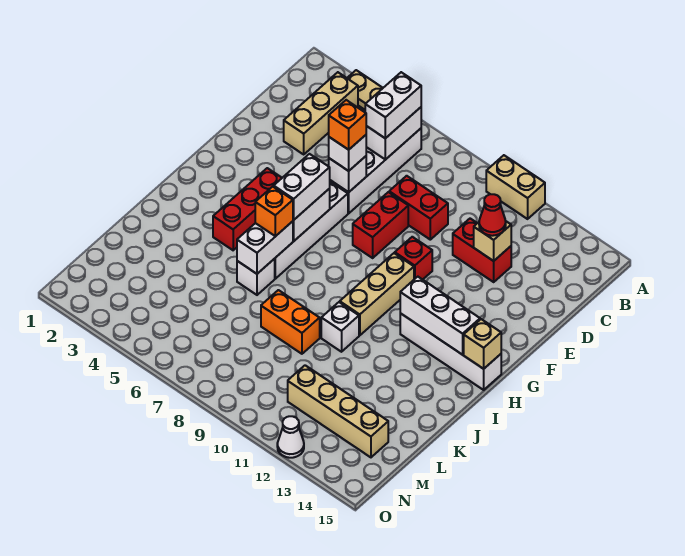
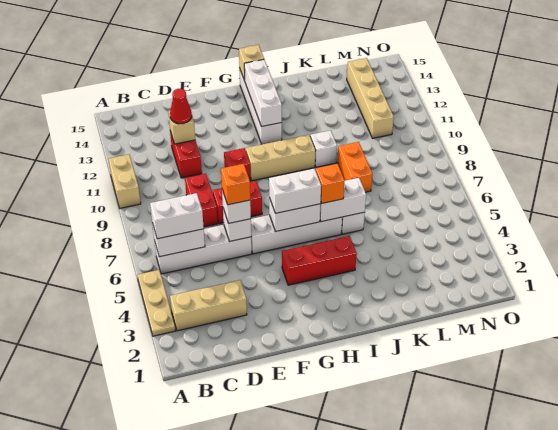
white 1x1 cone [277,416,304,458] -> none

